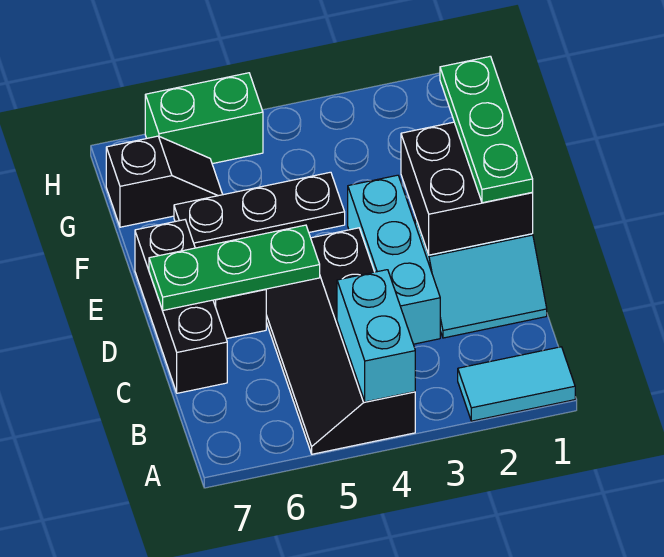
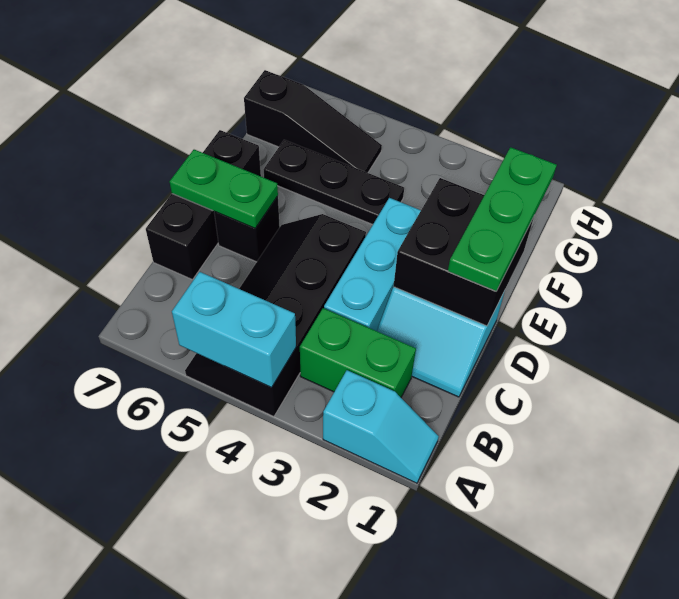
cyan 1x2 tile [458,347,575,421] -> cyan 1x2 slope [323,370,439,483]
cyan 1x2 brick [337,270,415,402] -> cyan 1x2 brick turned to [172,272,296,388]
green 1x3 plate [149,225,320,310] -> green 1x2 plate [170,150,278,228]
black 1x2 slope [106,136,223,227] -> black 1x3 slope [244,70,382,173]
green 1x2 brick [145,73,263,164] -> green 1x2 brick moved to [300,308,416,397]

